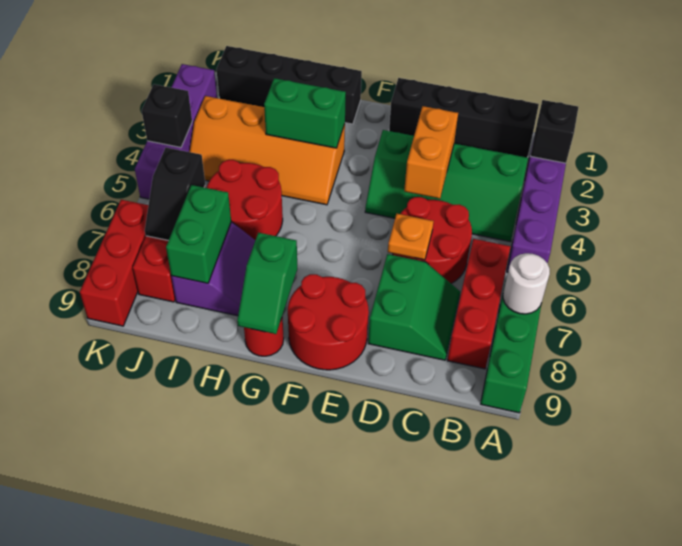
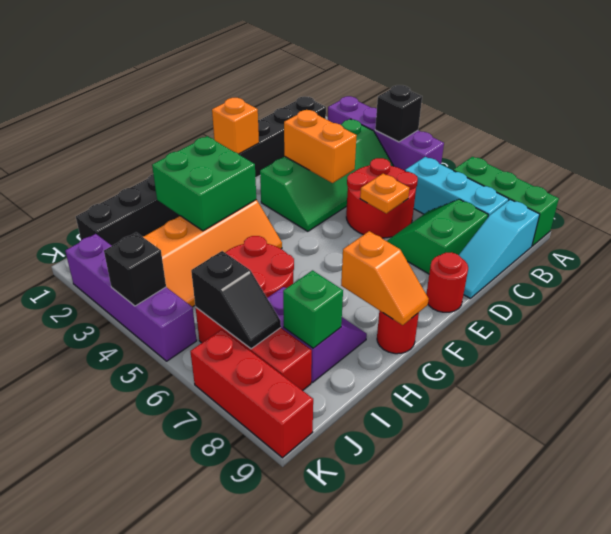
black 1x1 brick [531,100,578,163] -> black 1x1 brick moved to [375,85,422,142]
white 1x1 round brick [503,253,550,314] -> none
red 1x3 brick [447,239,510,369] -> cyan 1x3 brick [405,157,509,217]
none -> cyan 1x3 slope [459,199,540,298]
green 2x2 slope [368,254,460,360] -> green 2x2 slope turned to [387,199,488,274]
none -> orange 1x1 brick [212,98,259,154]
red 2x2 round brick [288,274,369,370] -> red 1x1 round brick [426,252,468,312]
green 1x2 brick [264,78,346,148] -> green 2x2 brick [152,136,256,231]
green 1x2 slope [237,233,297,334] -> orange 1x2 slope [341,231,429,325]
green 1x2 brick [166,185,231,283] -> green 1x1 brick [283,270,343,348]

